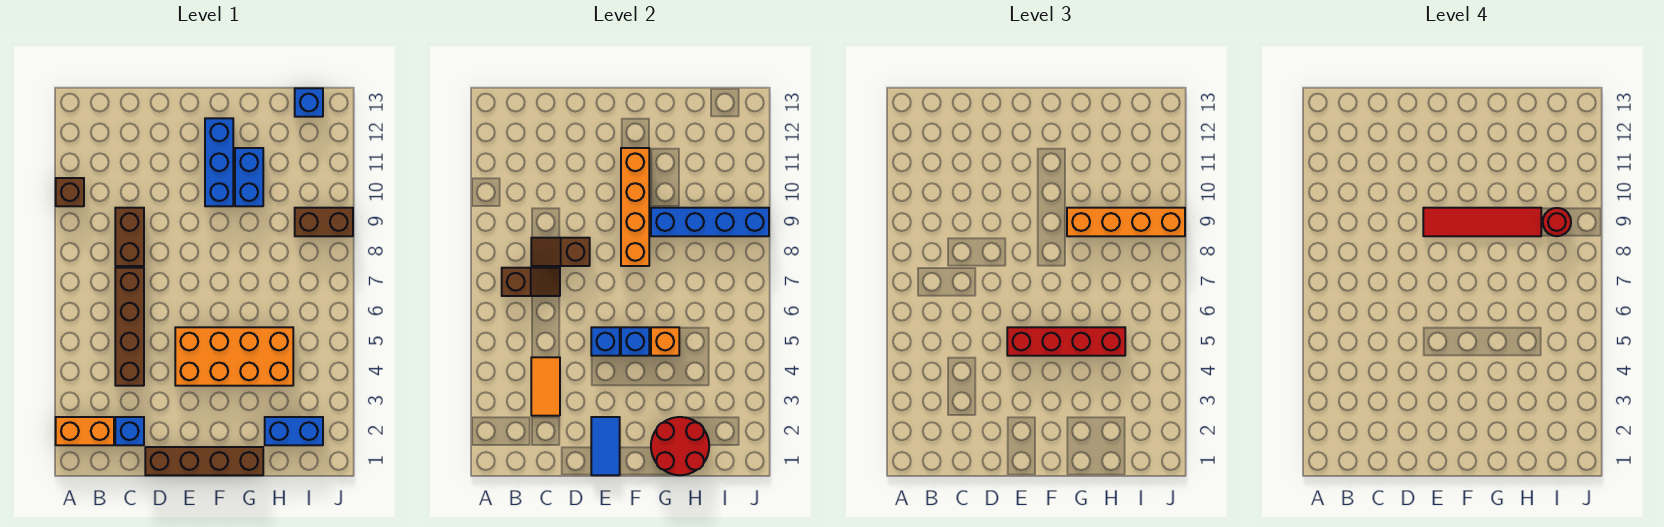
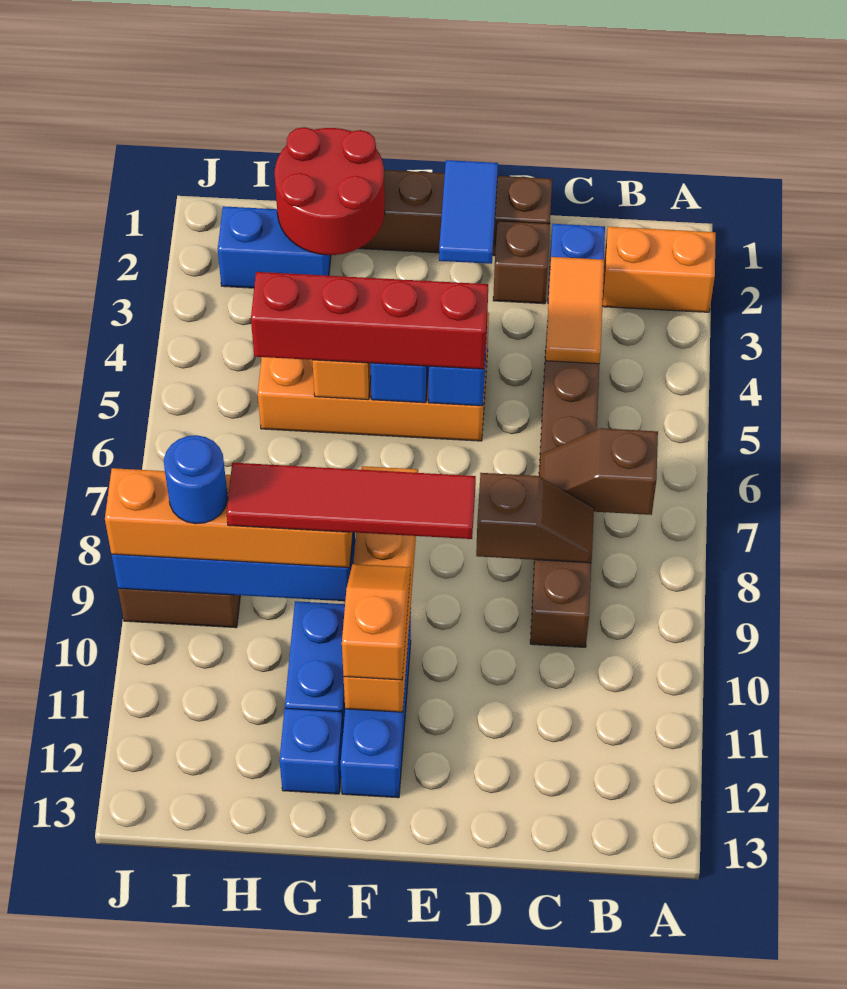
brown 1x1 brick [56,178,84,206] -> brown 1x1 brick moved to [493,221,550,304]
none -> orange 1x2 slope [342,564,410,680]
red 1x1 round brick [1543,208,1571,236] -> blue 1x1 round brick [164,435,228,524]
blue 1x1 brick [295,88,323,117] -> blue 1x1 brick moved to [279,708,343,794]

